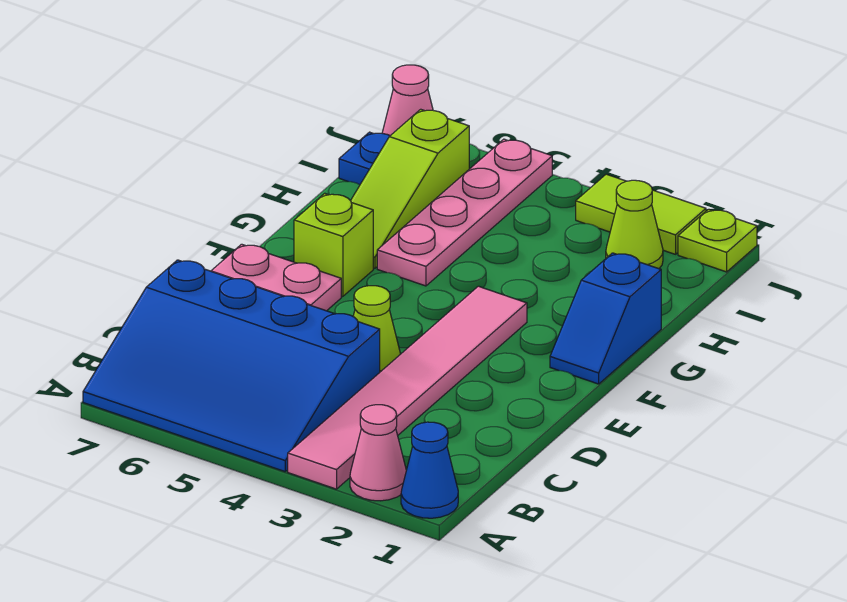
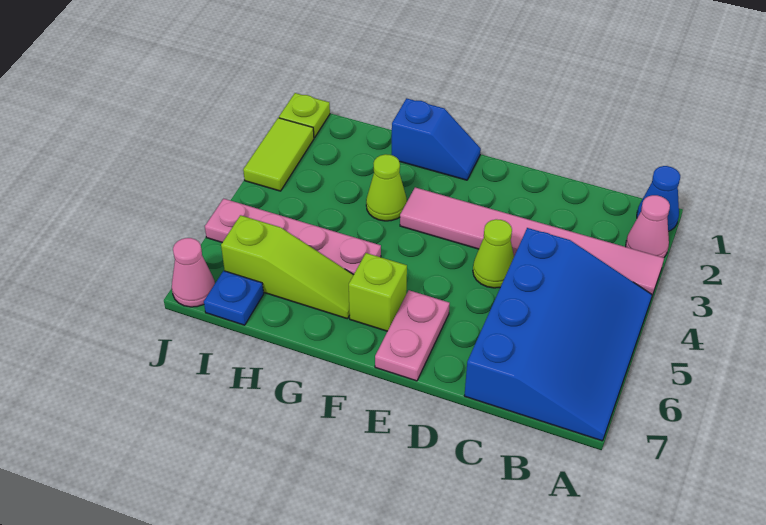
lime 1x1 cone [606,180,663,269] -> lime 1x1 cone moved to [366,154,407,221]

